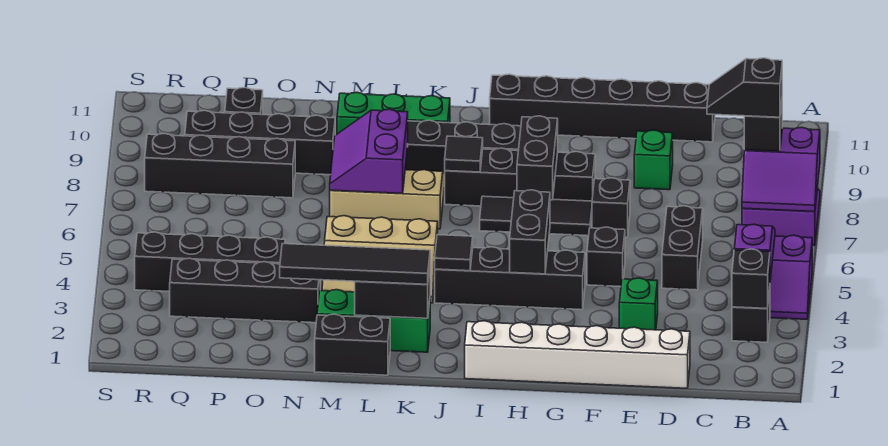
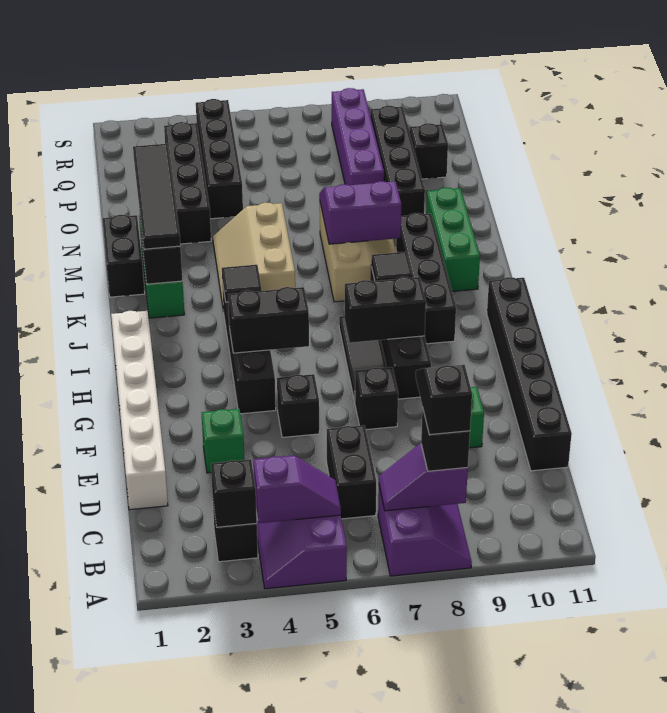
purple 2x2 slope [742,127,820,212] -> purple 1x2 slope [379,443,468,511]
black 1x2 brick [662,206,703,290] -> black 1x2 brick turned to [327,425,376,519]
black 1x4 brick [145,134,295,198] -> purple 1x4 brick [332,88,384,185]

